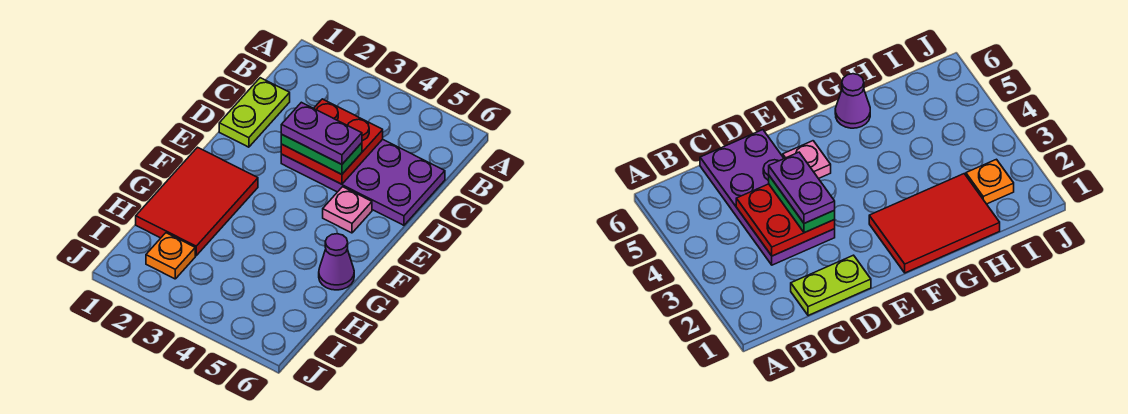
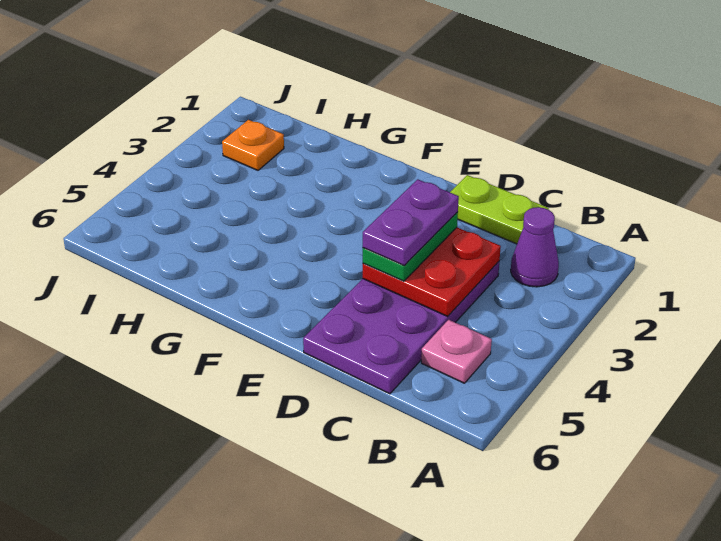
pink 1x1 plate [323,187,372,233] -> pink 1x1 plate moved to [421,320,492,383]
red 2x3 tile [136,147,258,256] -> none
purple 1x1 cone [319,234,354,290] -> purple 1x1 cone moved to [511,207,559,287]

